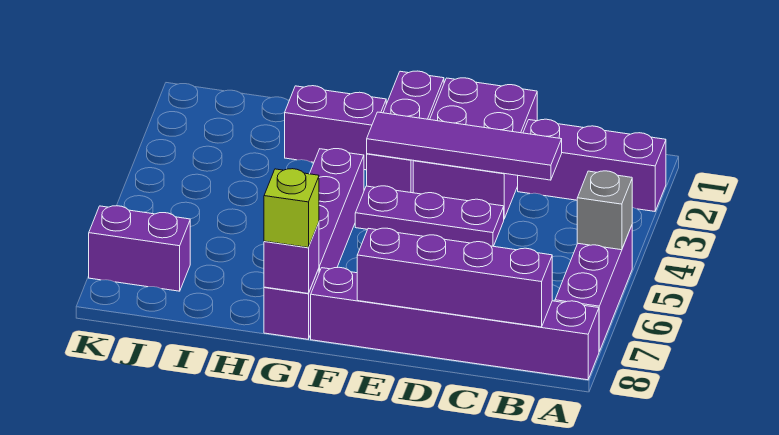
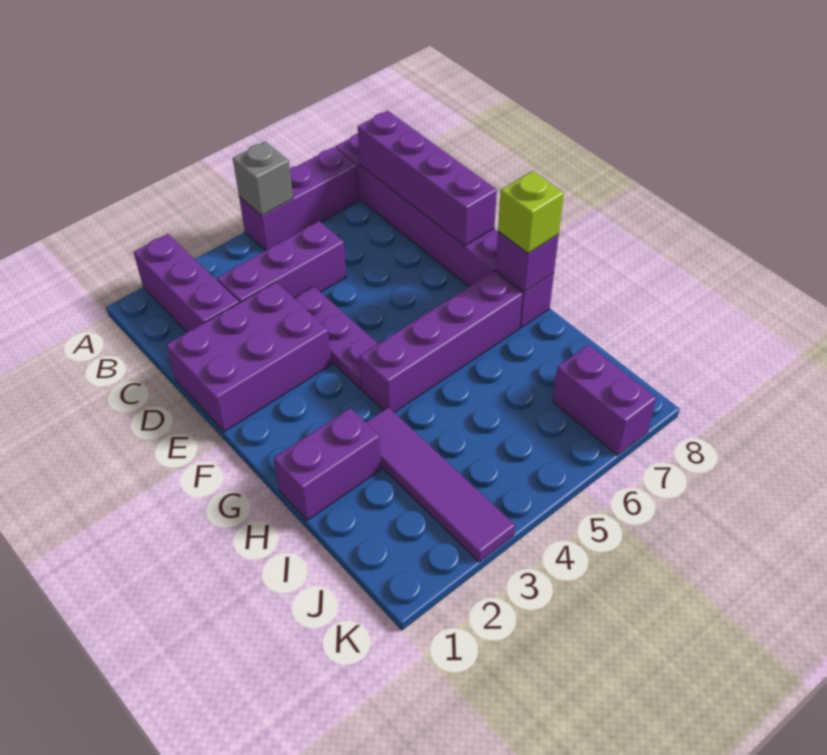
purple 1x4 tile [367,112,562,180] -> purple 1x4 tile moved to [366,407,515,562]
purple 1x3 brick [367,71,444,193] -> purple 1x3 brick moved to [217,221,346,303]
purple 1x2 brick [285,86,386,170] -> purple 1x2 brick turned to [274,408,381,520]

